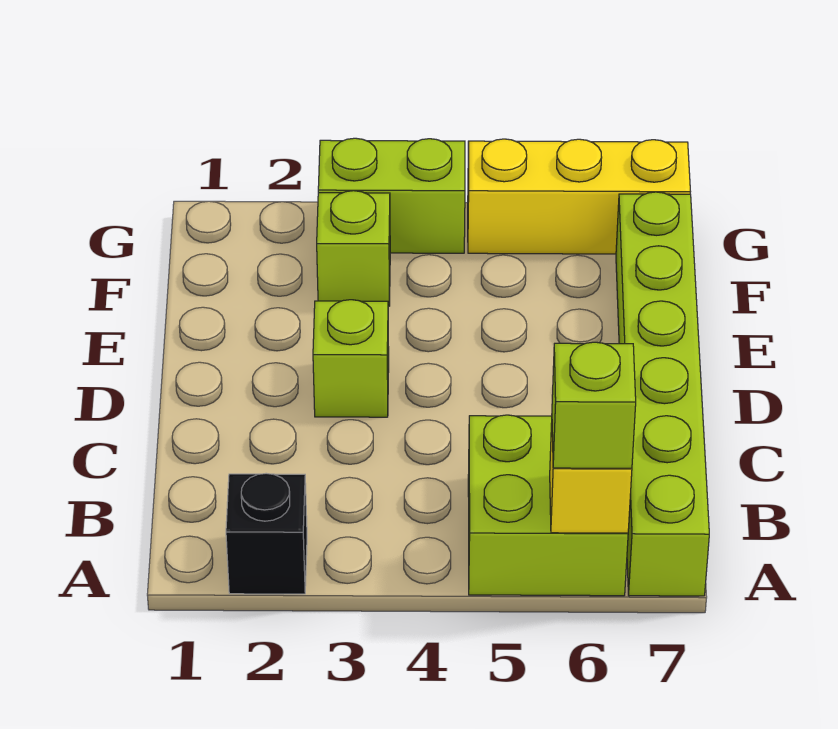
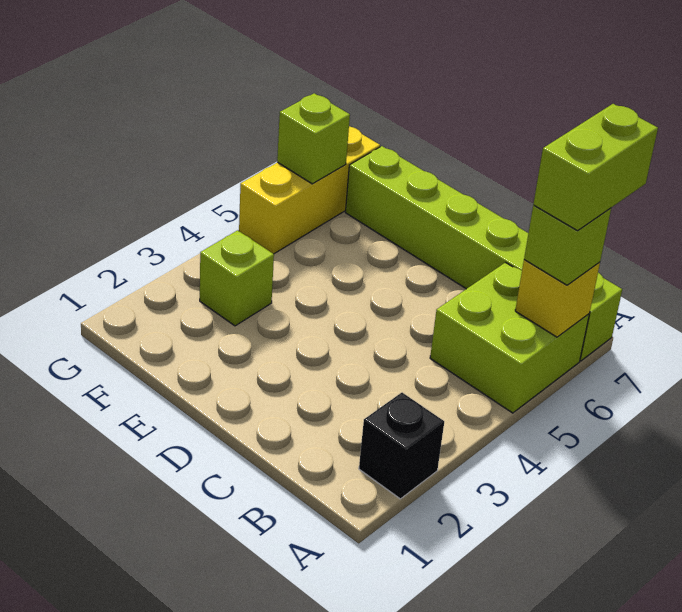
lime 1x1 brick [313,300,389,417] -> lime 1x1 brick moved to [277,93,350,184]
lime 1x2 brick [318,138,465,253] -> lime 1x2 brick moved to [533,104,658,231]

